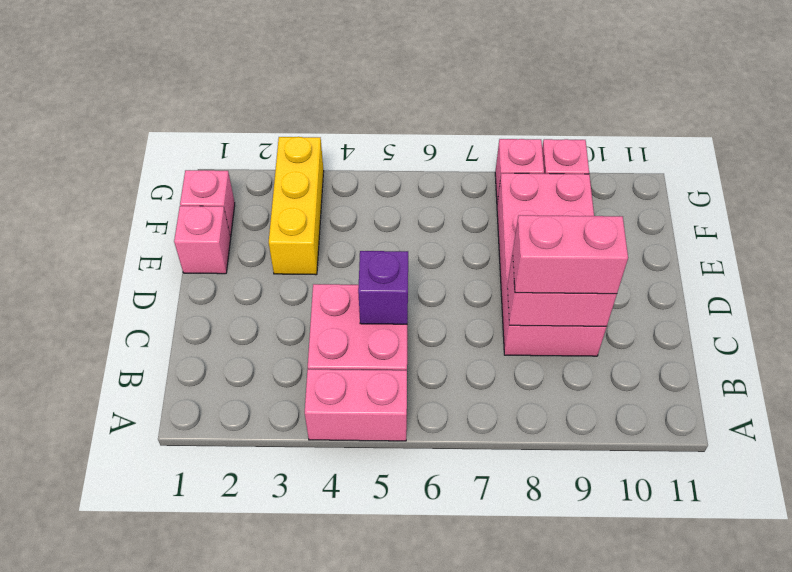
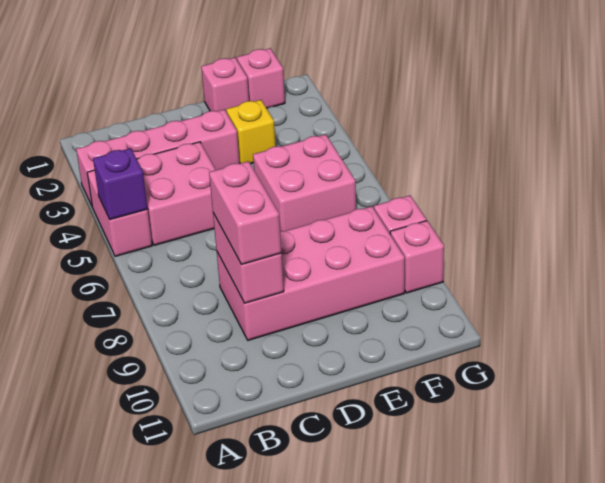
none -> pink 1x4 brick [76,109,240,206]
purple 1x1 brick [358,251,408,324] -> purple 1x1 brick moved to [93,148,147,220]
yellow 1x3 brick [269,137,324,275] -> yellow 1x1 brick [226,100,276,164]
none -> pink 2x2 brick [253,134,356,231]

